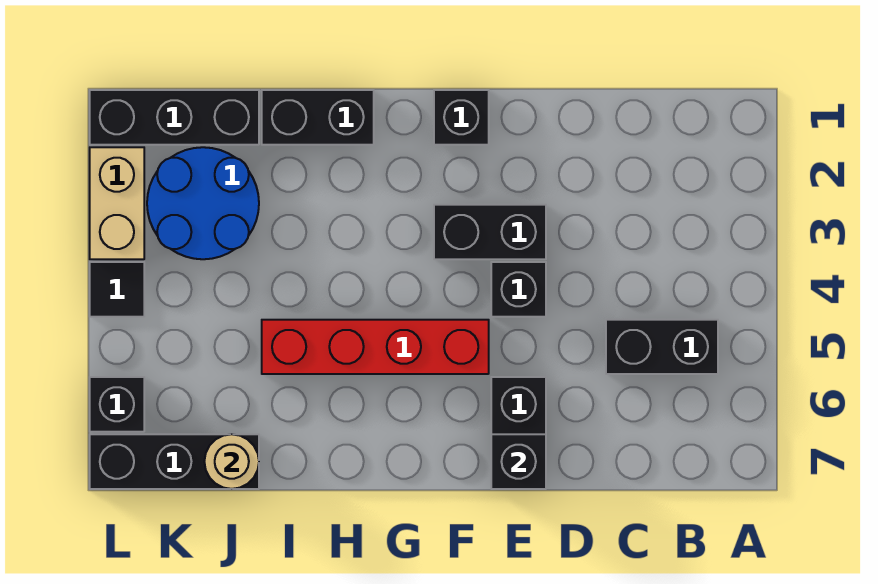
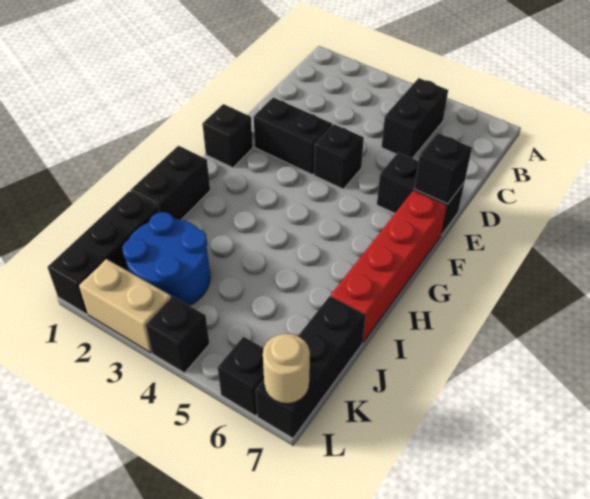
black 1x2 brick [434,205,546,259] -> black 1x2 brick turned to [254,97,332,175]
red 1x4 brick [262,320,489,374] -> red 1x4 brick moved to [331,190,447,342]
tan 1x1 round brick [204,434,259,489] -> tan 1x1 round brick moved to [263,334,310,404]
black 1x1 tile [90,262,144,317] -> black 1x1 brick [146,297,209,373]

